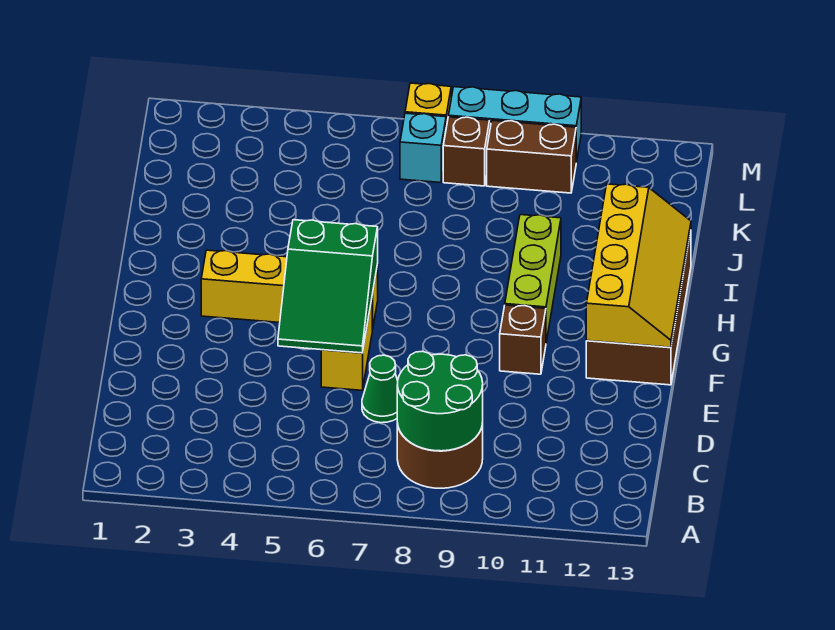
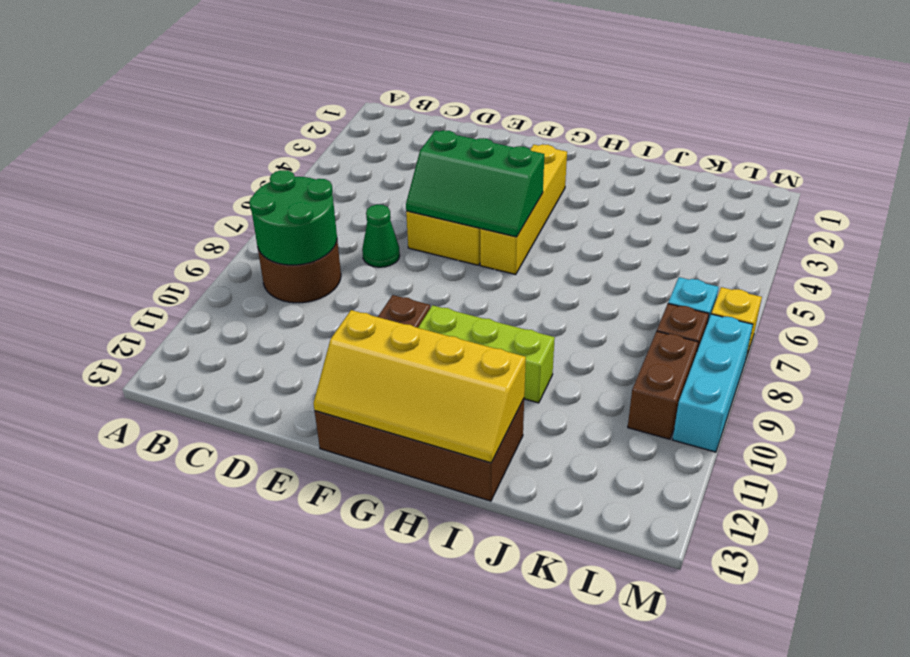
green 2x3 slope [278,220,378,353] -> green 2x3 slope turned to [406,130,544,237]

